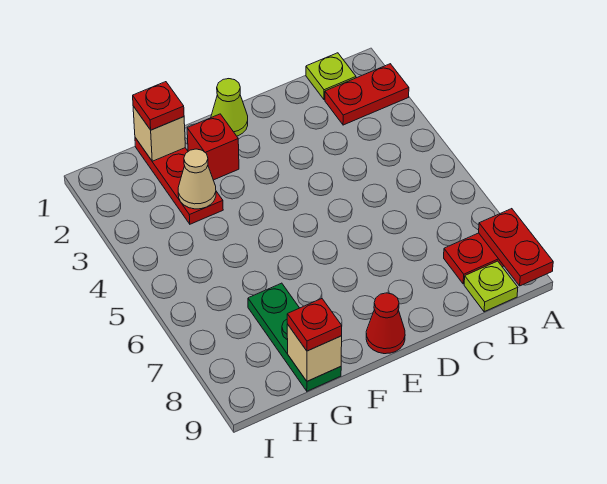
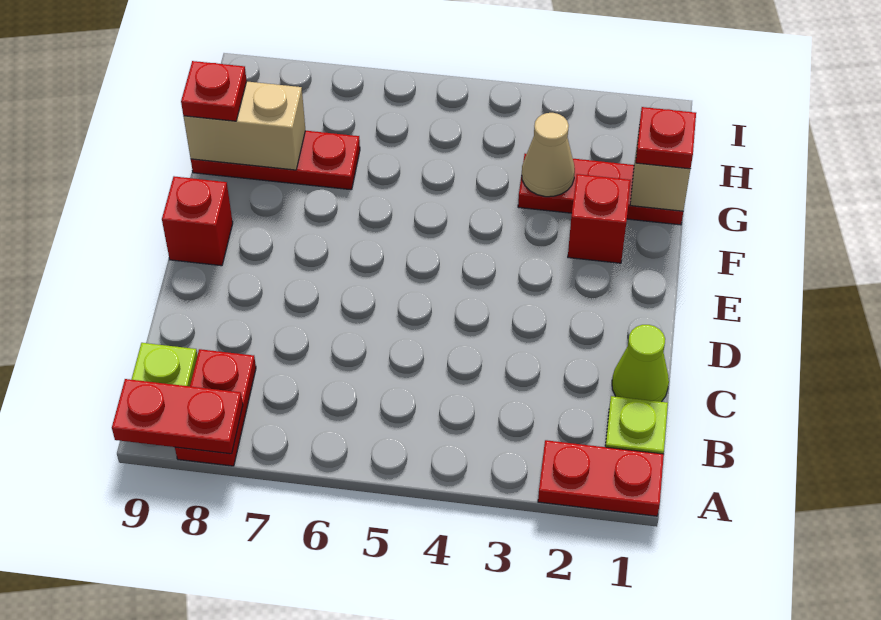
red 1x2 plate [325,64,409,125] -> red 1x2 plate turned to [538,440,664,516]
lime 1x1 cone [211,79,248,136] -> lime 1x1 cone moved to [612,325,669,402]
red 1x1 cone [366,293,405,354] -> red 1x1 brick [162,176,233,266]
green 1x3 plate [248,283,341,391] -> red 1x3 plate [191,131,360,190]
tan 1x1 brick [287,324,342,381] -> tan 1x2 brick [184,81,305,170]

